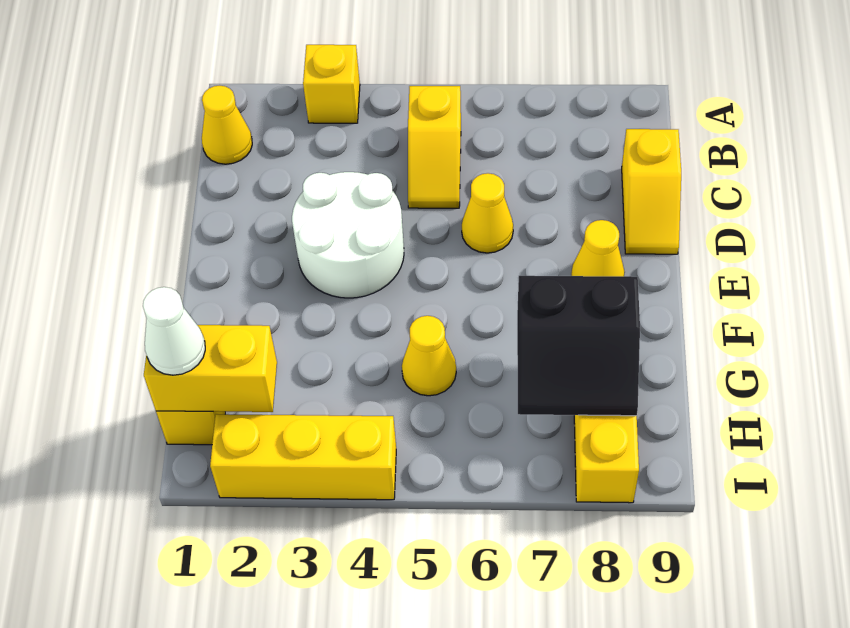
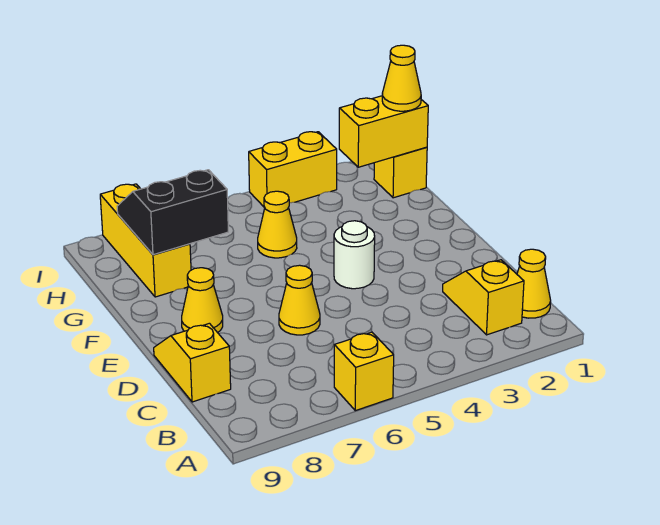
yellow 1x1 brick [303,45,360,123] -> yellow 1x1 brick moved to [334,332,394,411]
yellow 1x2 slope [408,86,461,208] -> yellow 1x2 slope moved to [443,260,524,335]
white 2x2 round brick [292,172,404,298] -> white 1x1 round brick [334,221,375,289]
white 1x1 cone [143,287,205,375] -> yellow 1x1 cone [382,45,421,111]
yellow 1x3 brick [210,414,396,500] -> yellow 1x2 brick [249,132,337,208]

